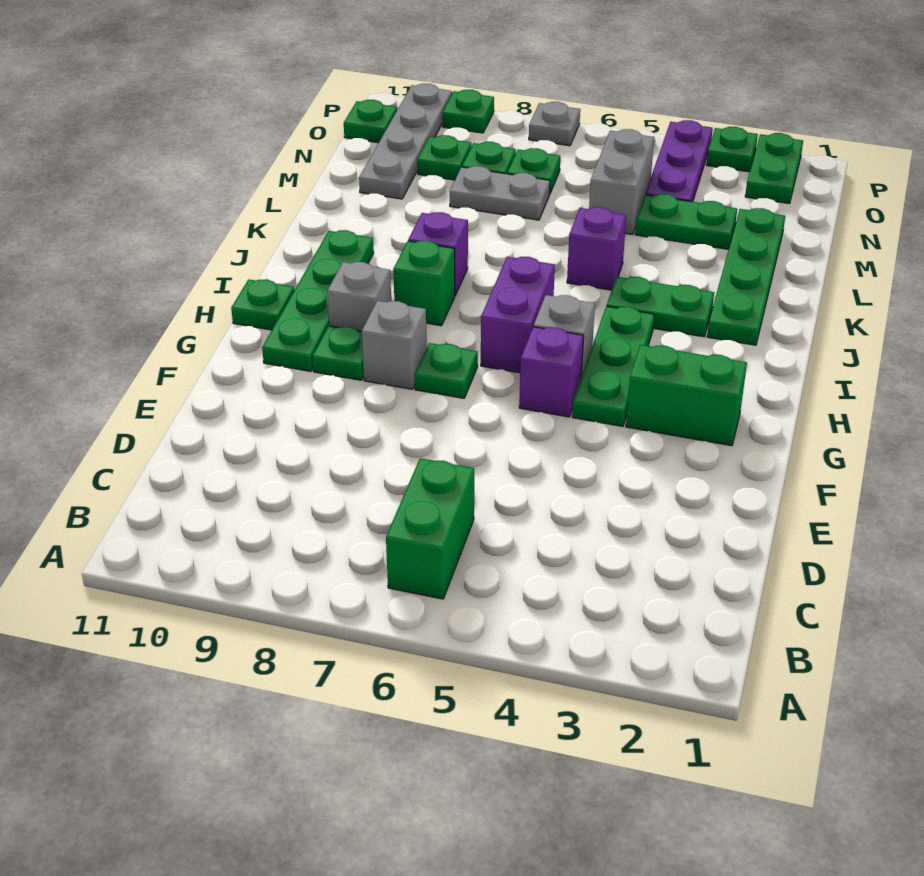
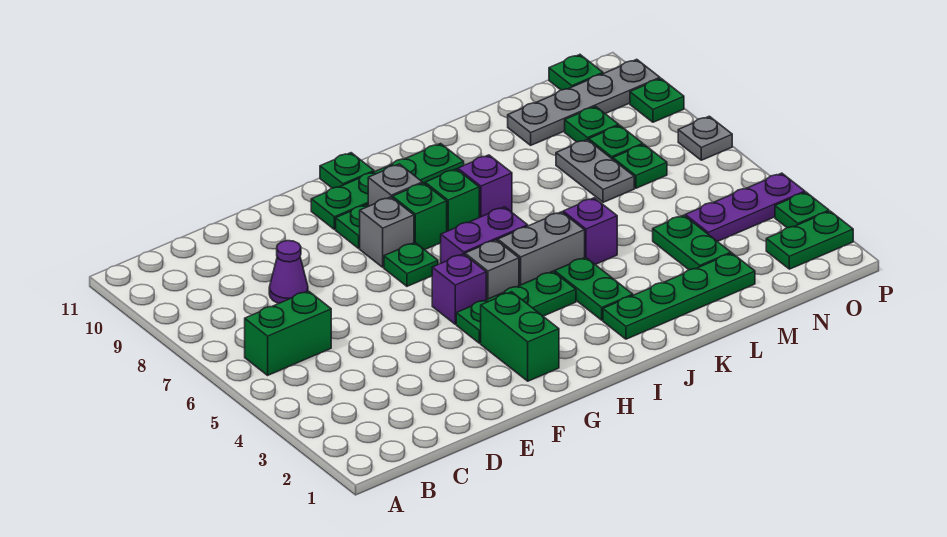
none -> purple 1x1 cone [269,241,308,304]
none -> green 1x1 brick [392,183,447,250]
grey 1x2 brick [589,129,654,235] -> grey 1x2 brick moved to [498,212,585,286]

